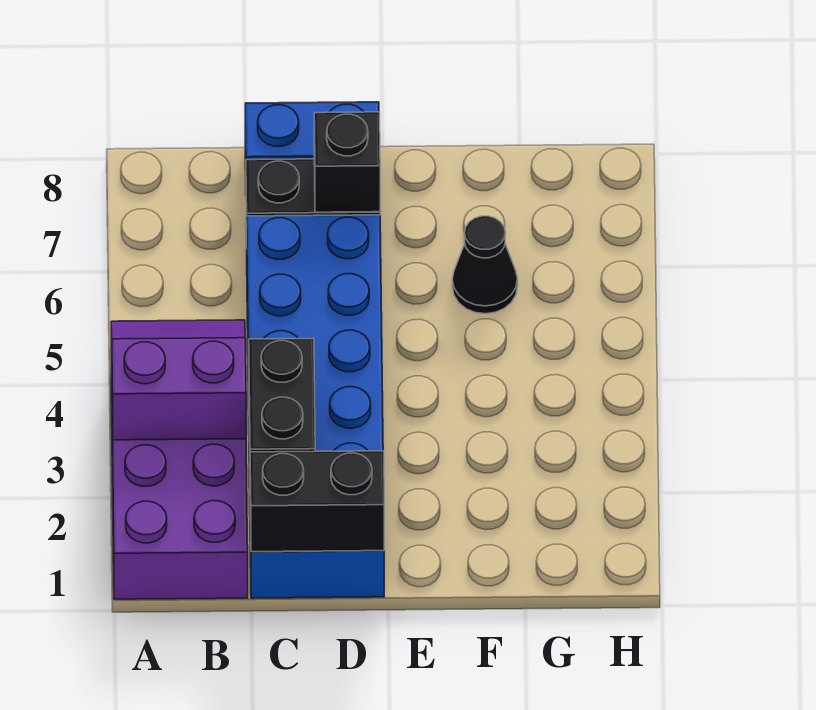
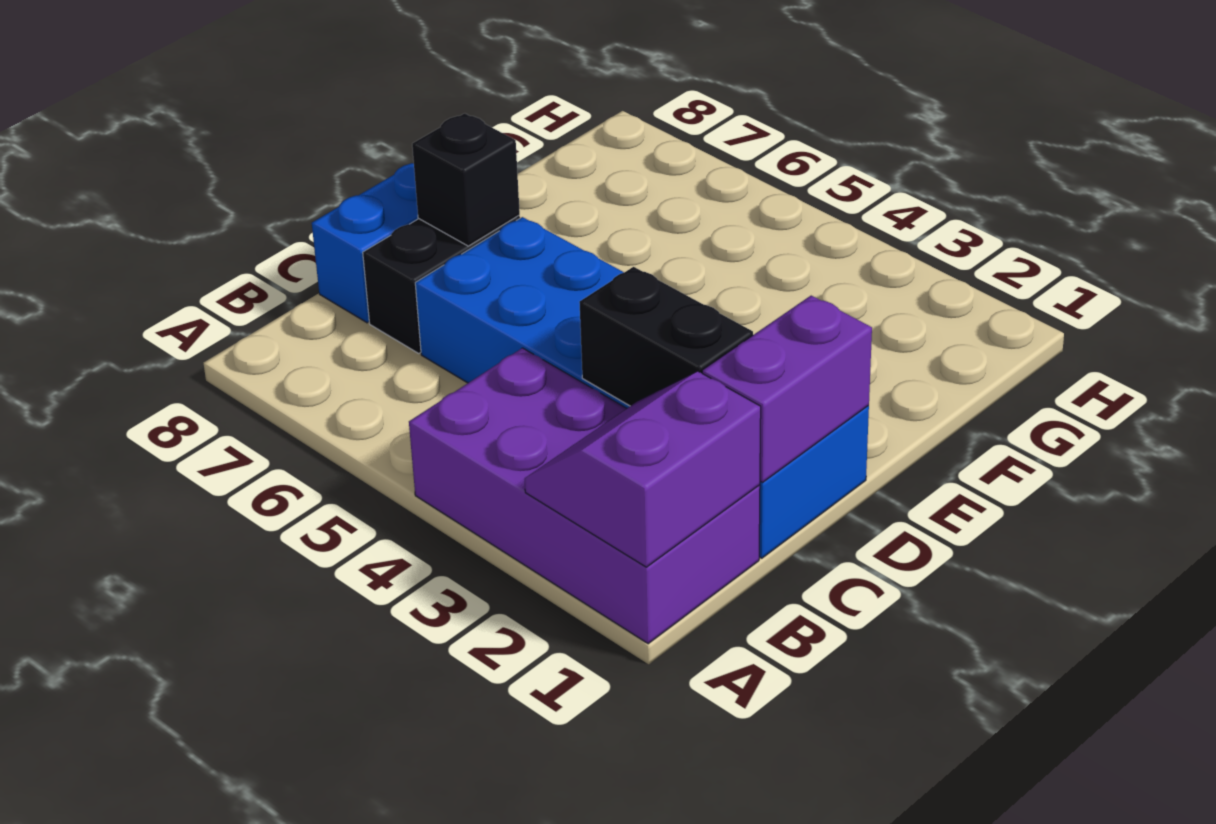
purple 2x2 slope [111,320,246,440] -> purple 2x2 slope moved to [525,371,761,567]
black 1x2 brick [250,451,384,552] -> purple 1x2 brick [702,296,872,482]
black 1x1 cone [452,216,518,314] -> none

